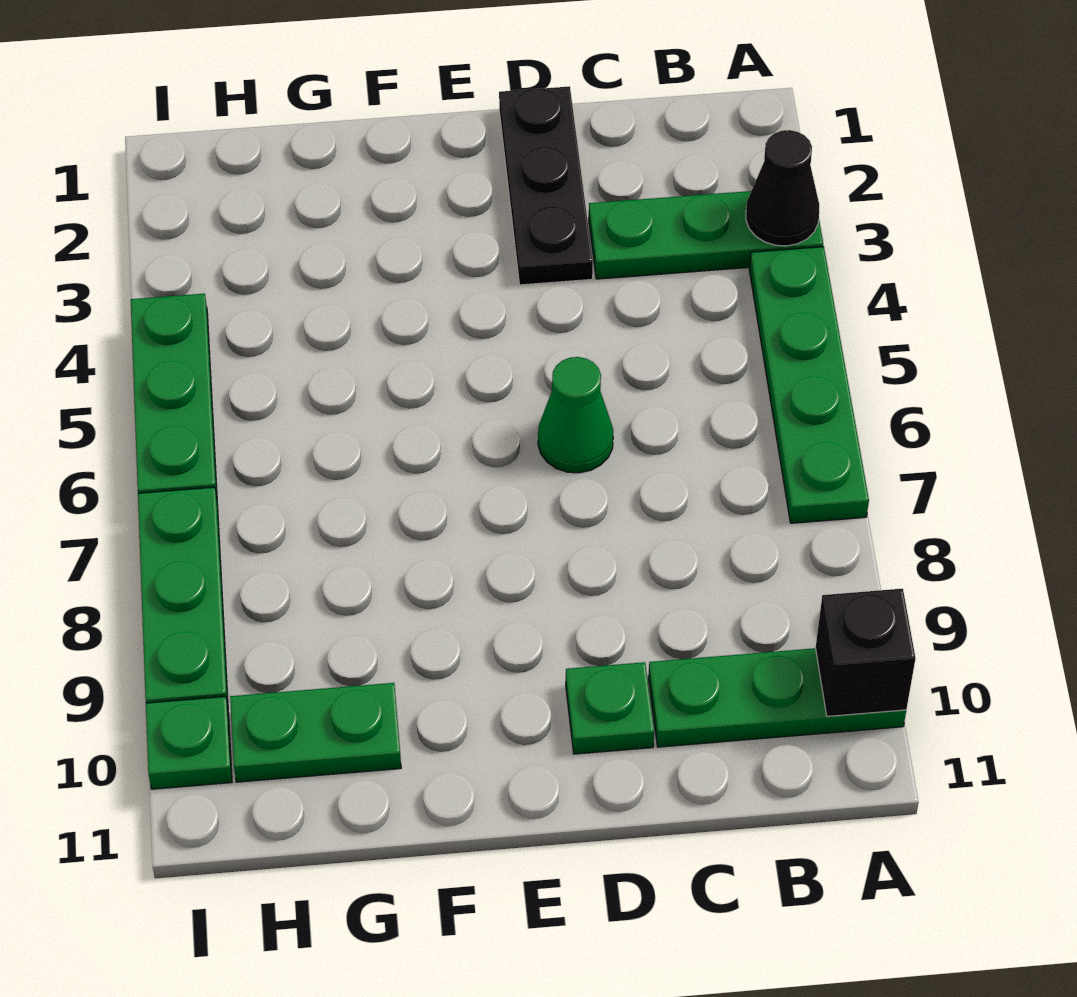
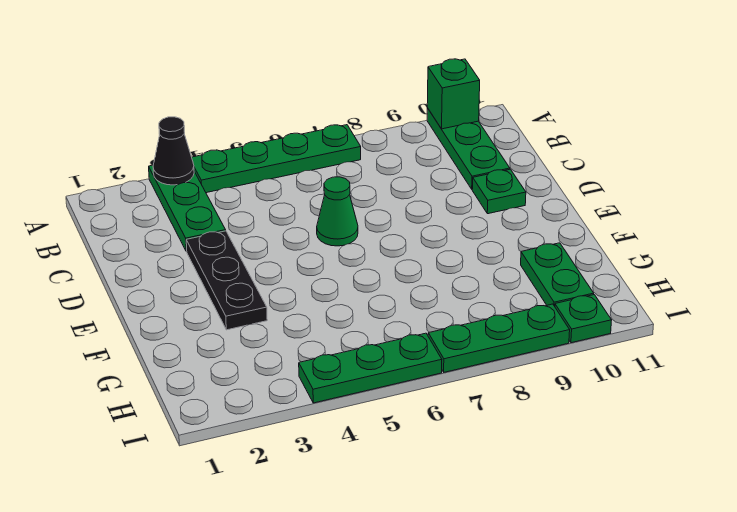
black 1x1 brick [816,589,916,716] -> green 1x1 brick [427,59,480,129]
black 1x3 plate [499,86,593,285] -> black 1x3 plate turned to [186,231,267,330]

